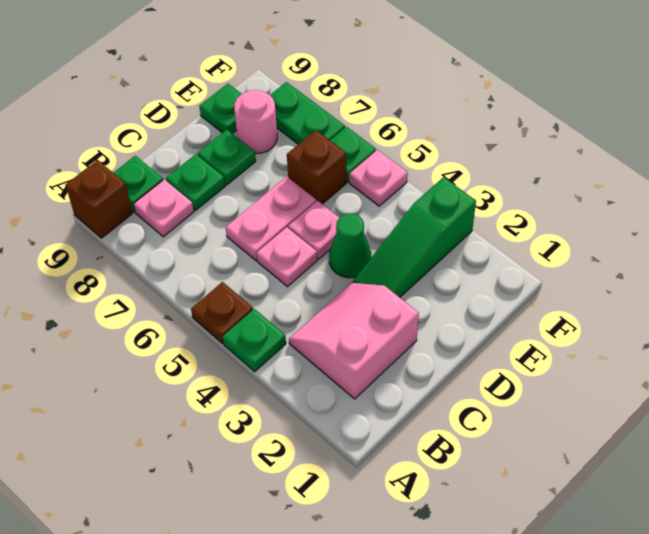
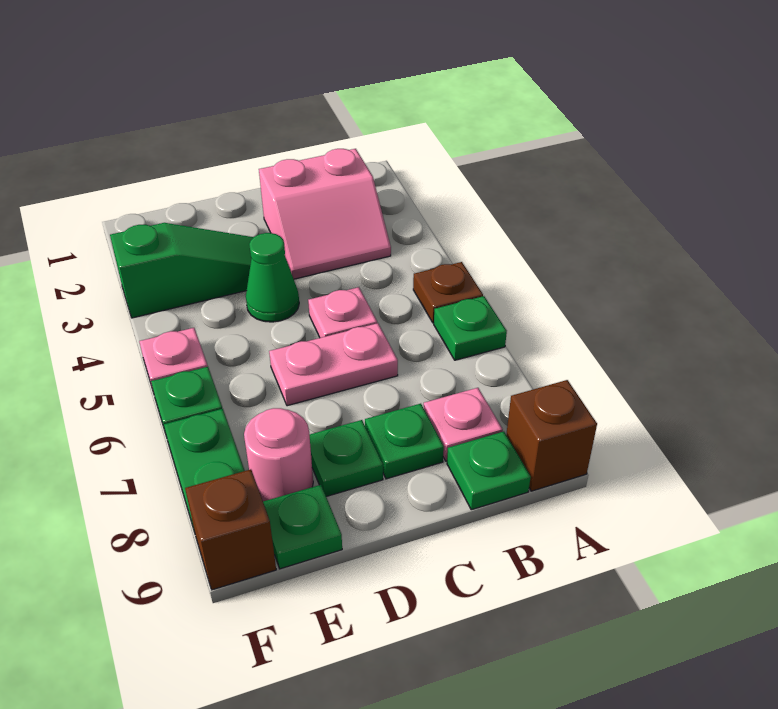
green 1x1 plate [223,309,286,371] -> green 1x1 plate moved to [434,296,507,360]
pink 1x1 plate [288,201,339,259] -> none
brown 1x1 brick [287,130,346,204] -> brown 1x1 brick moved to [185,469,276,590]

